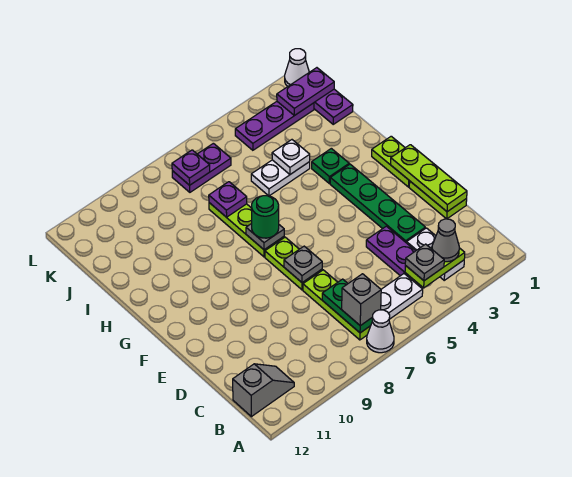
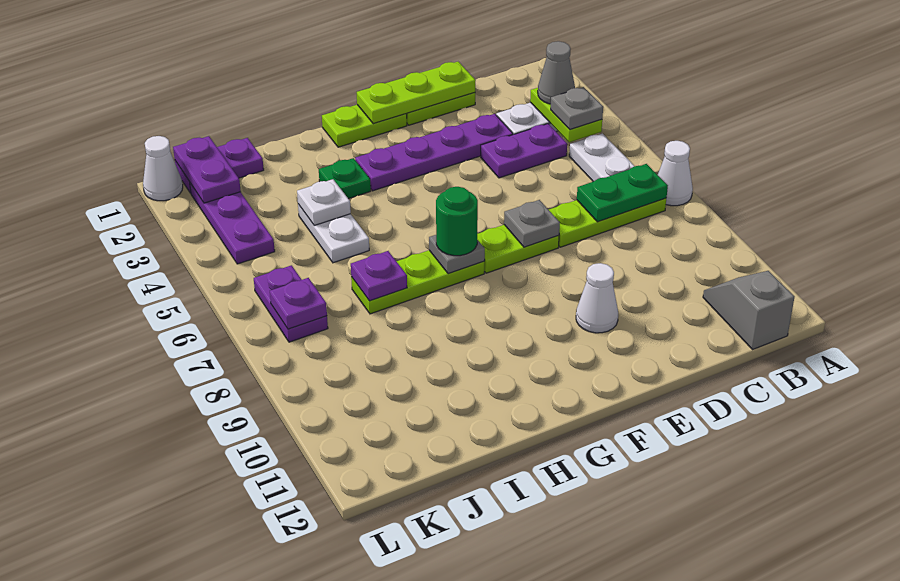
grey 1x1 brick [342,274,381,326] -> none
green 1x4 plate [330,164,425,243] -> purple 1x4 plate [355,114,513,191]
none -> white 1x1 cone [576,263,618,333]

